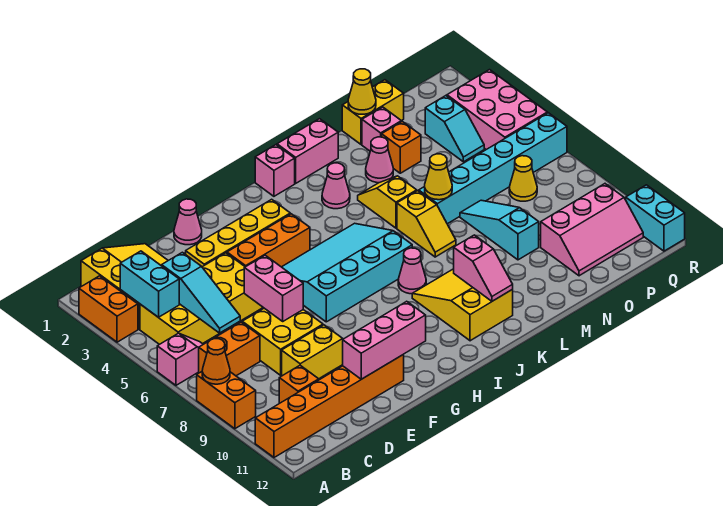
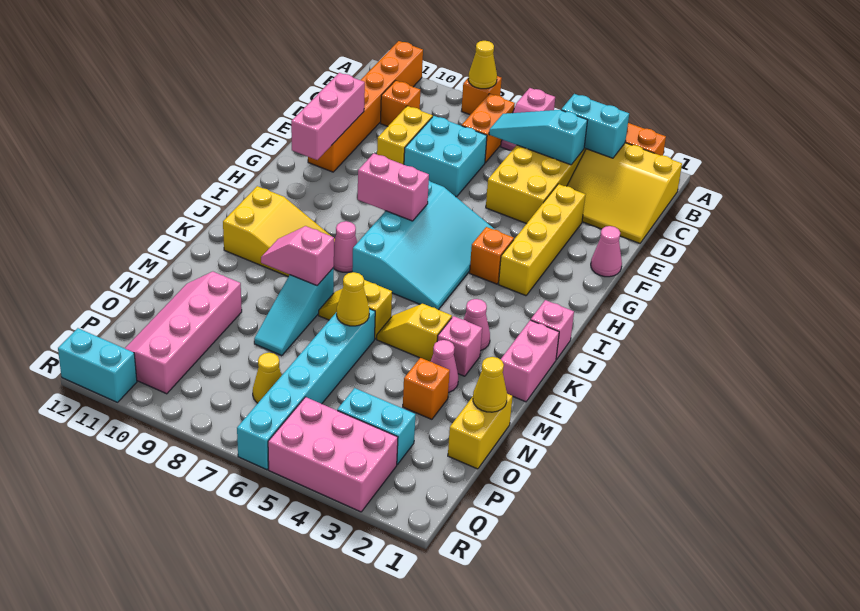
orange 1x2 brick [197,372,256,429] -> orange 1x1 brick [462,76,502,115]
orange 1x1 cone [202,339,230,384] -> yellow 1x1 cone [468,41,497,89]
yellow 2x2 brick [242,308,323,375] -> cyan 2x2 brick [404,116,487,197]
pink 1x2 brick [244,255,303,321] -> pink 1x2 brick moved to [358,153,429,221]
orange 1x3 brick [227,214,310,267] -> orange 1x1 brick [470,227,514,284]
pink 1x2 slope [454,235,513,301] -> pink 1x2 slope moved to [261,226,334,285]
yellow 1x2 slope [358,176,417,228] -> yellow 1x2 slope turned to [377,304,452,362]
pink 1x1 brick [362,107,401,151] -> pink 1x1 brick moved to [438,316,482,376]
cyan 1x3 slope [460,200,539,260] -> cyan 1x3 slope turned to [254,268,334,356]
pink 2x3 slope [541,184,643,276] -> pink 2x4 slope [125,272,242,394]
cyan 1x2 slope [425,96,484,162] -> cyan 1x2 brick [337,388,416,464]

